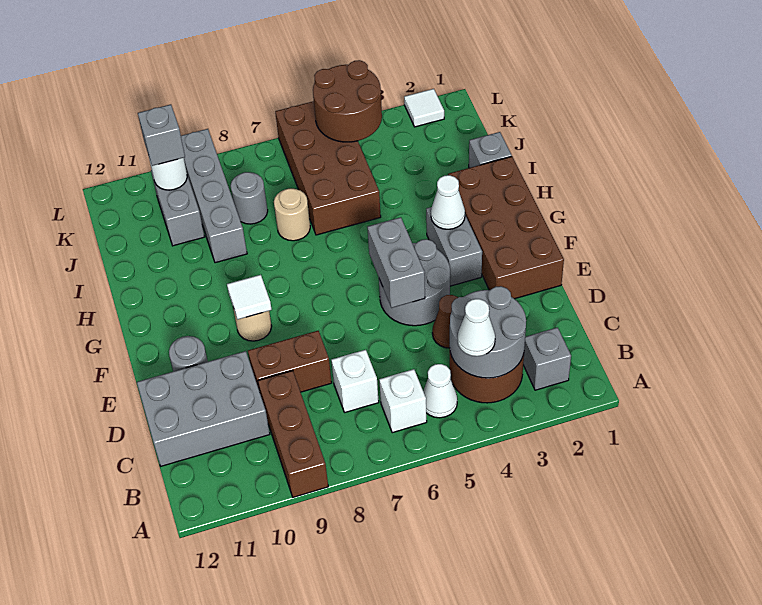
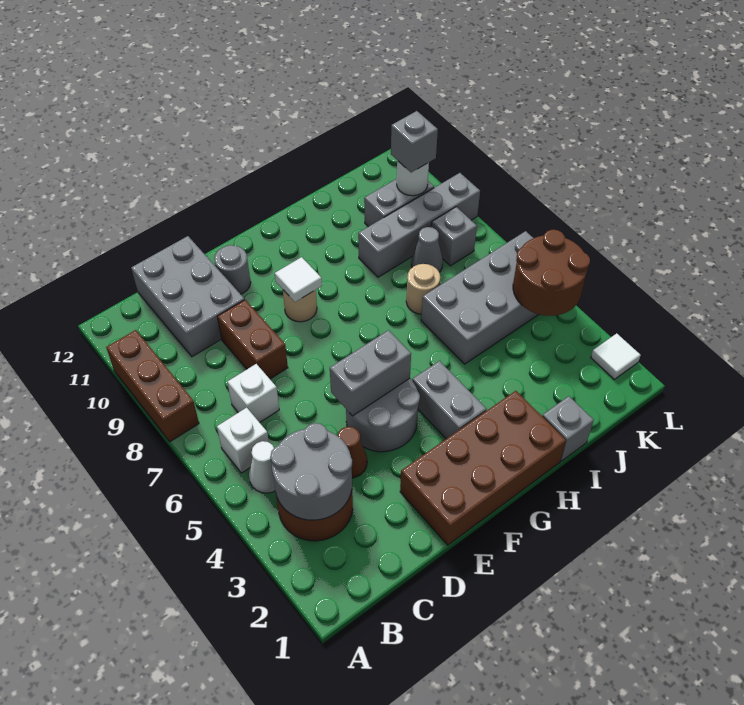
brown 1x3 brick [258,371,328,497] -> brown 1x3 brick turned to [106,330,199,442]
grey 1x1 brick [523,328,571,390] -> grey 1x1 brick moved to [432,207,477,266]
white 1x1 cone [458,299,495,356] -> none
grey 1x2 brick [426,207,482,286] -> grey 1x2 brick turned to [412,361,487,439]
white 1x1 cone [431,175,465,229] -> none
brown 2x4 brick [275,101,381,235] -> grey 2x4 brick [421,231,539,364]
grey 1x1 round brick [231,172,268,224] -> grey 1x1 cone [411,227,443,272]

